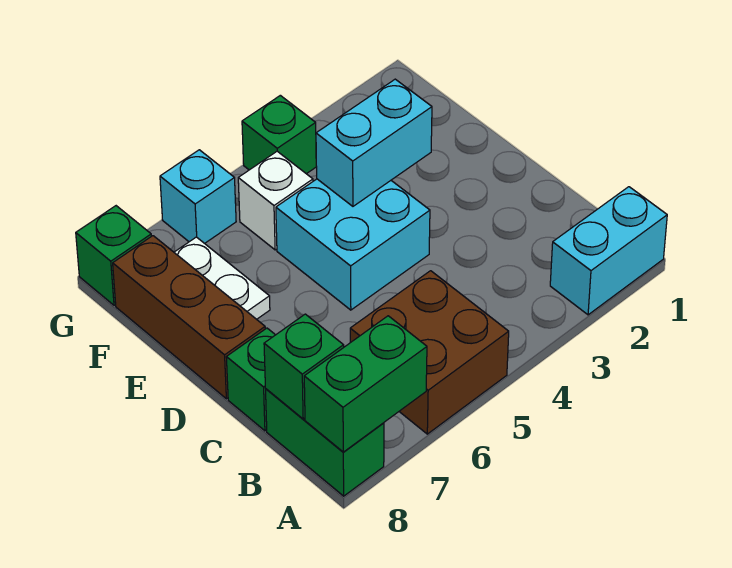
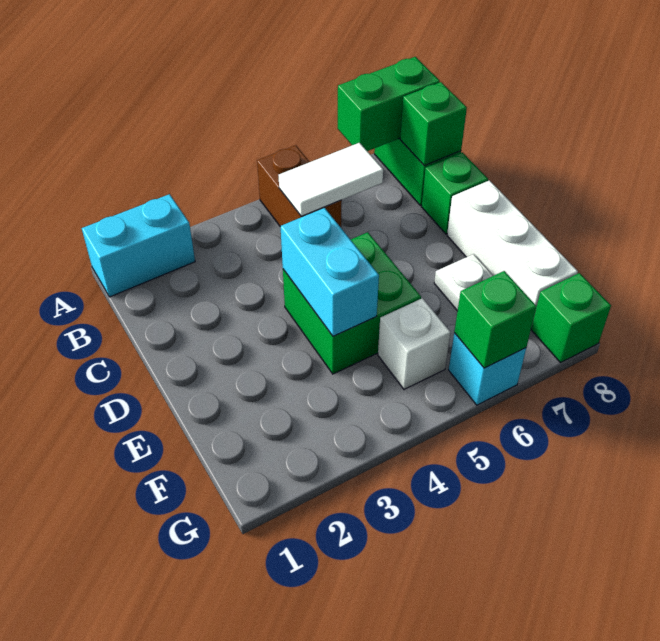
brown 2x2 brick [350,271,509,434] -> brown 1x2 brick [257,145,342,227]
none -> white 1x2 tile [278,143,383,216]
cyan 2x2 brick [276,179,430,310] -> green 2x2 brick [283,232,421,374]
brown 1x3 brick [113,236,265,399] -> white 1x3 brick [447,180,578,306]
cyan 1x2 brick [316,79,432,206] -> cyan 1x2 brick turned to [280,208,379,336]
green 1x1 brick [242,95,316,174] -> green 1x1 brick moved to [454,271,537,368]

